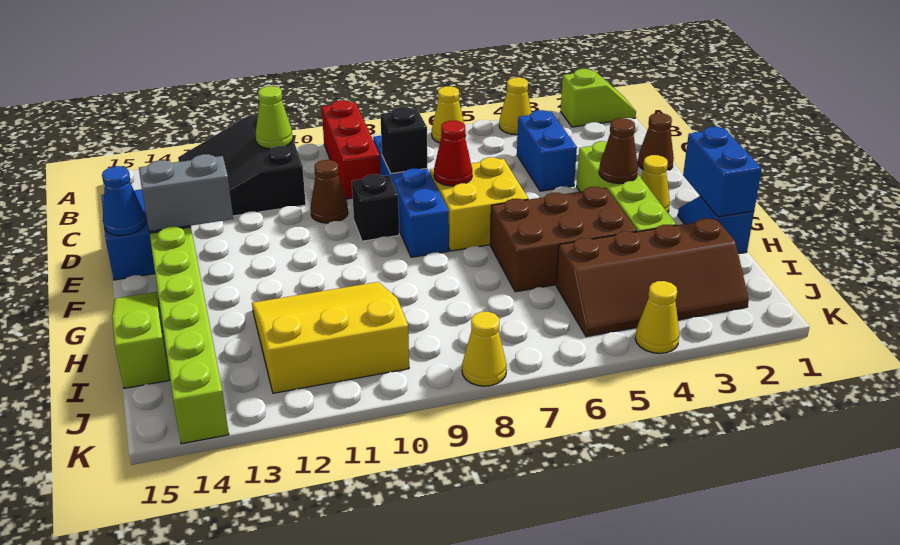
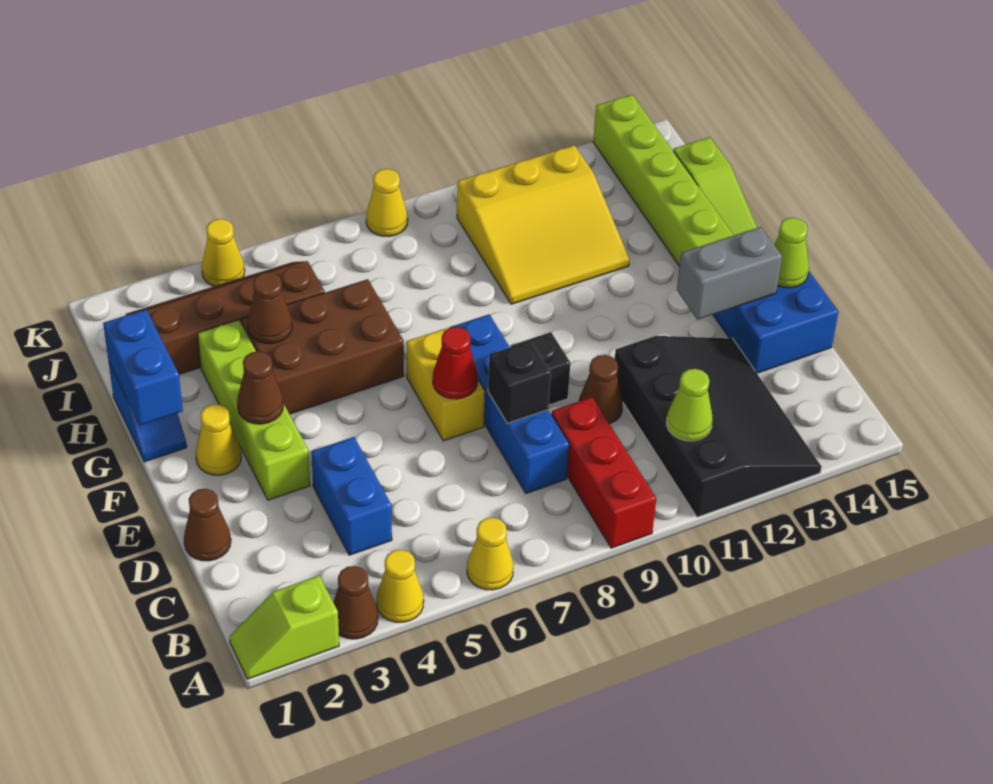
none -> brown 1x1 cone [333,566,378,639]
black 3x3 slope [178,114,306,216] -> black 3x4 slope [615,336,822,517]
yellow 2x2 brick [430,157,528,251] -> yellow 1x2 brick [407,328,485,441]
blue 1x1 cone [102,166,146,236] -> lime 1x1 cone [774,218,809,288]
none -> brown 1x1 cone [247,272,292,344]

